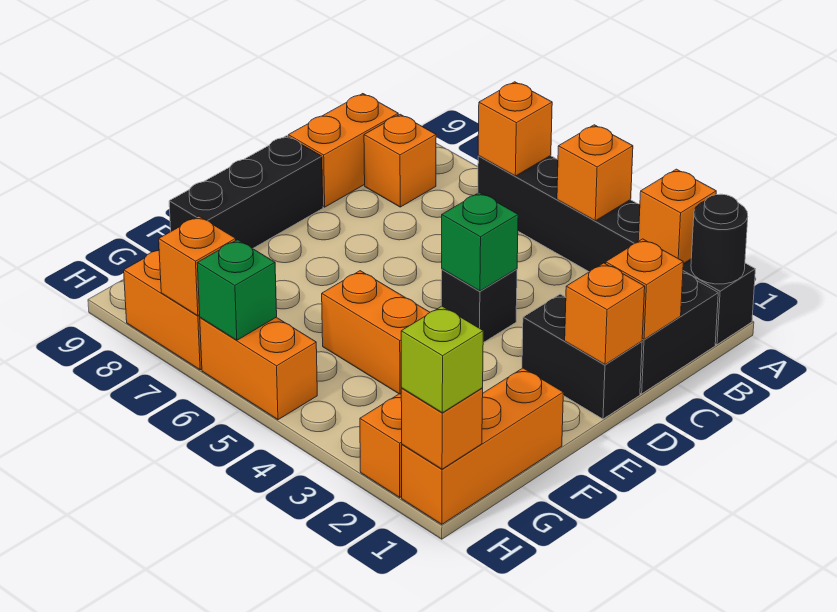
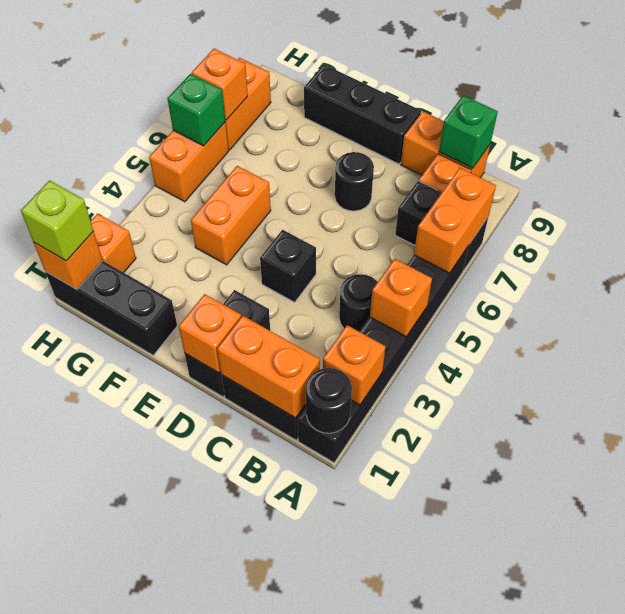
orange 1x1 brick [478,82,552,176] -> orange 1x2 brick [414,168,496,273]
none -> black 1x2 brick [395,181,489,271]
none -> black 1x1 round brick [339,274,377,332]
orange 1x1 brick [606,239,683,340] -> orange 1x2 brick [217,316,320,418]
green 1x1 brick [442,192,518,291] -> green 1x1 brick moved to [439,95,498,168]
none -> black 1x1 round brick [335,152,374,211]
orange 1x3 brick [402,368,563,524] -> black 1x3 brick [45,261,177,355]

